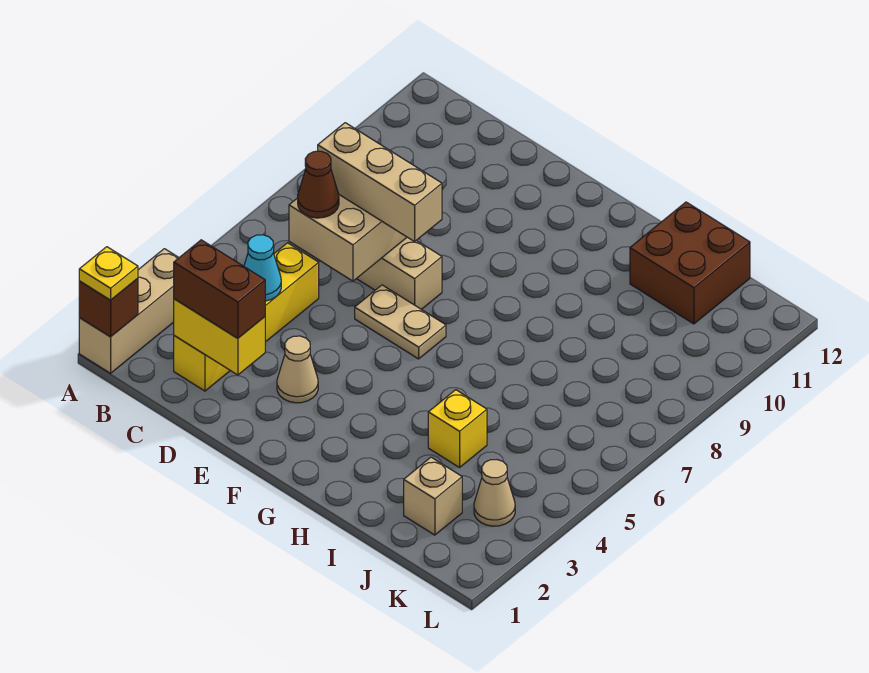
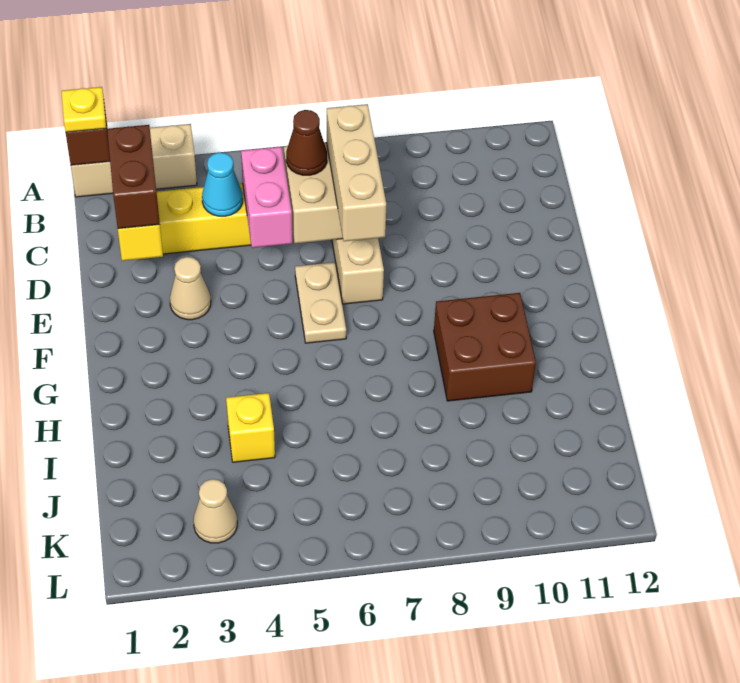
none -> pink 1x2 brick [241,147,292,248]
brown 2x2 brick [630,202,750,324] -> brown 2x2 brick moved to [434,293,536,401]
tan 1x1 brick [404,457,462,535] -> none

